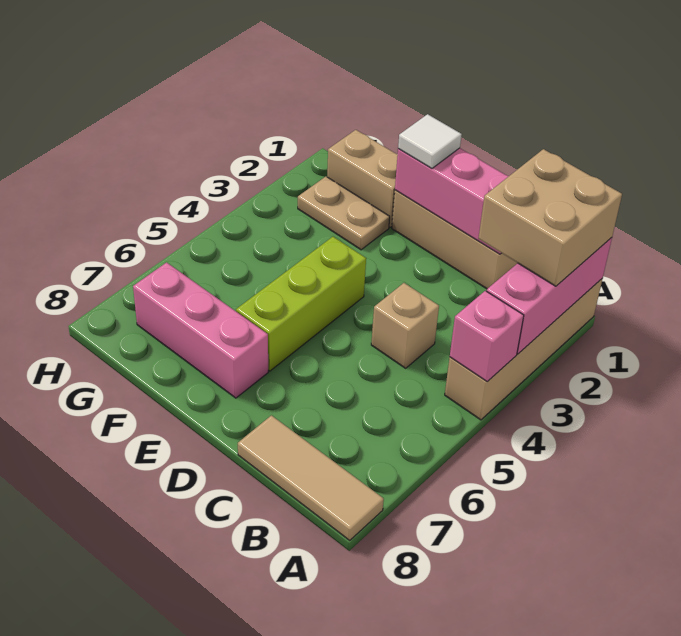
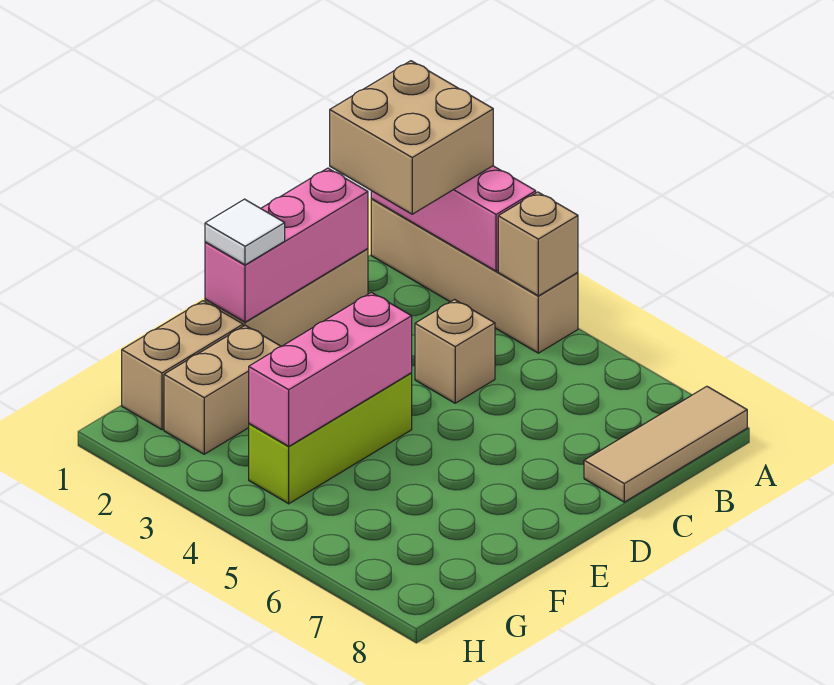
pink 1x1 brick [450,291,524,382] -> tan 1x1 brick [498,192,578,296]
lime 1x3 brick [236,237,366,371] -> lime 1x3 brick turned to [249,373,412,504]
pink 1x3 brick [133,262,268,398] -> pink 1x3 brick moved to [249,292,412,446]
tan 1x2 plate [298,177,390,250] -> tan 1x2 brick [164,325,281,454]

